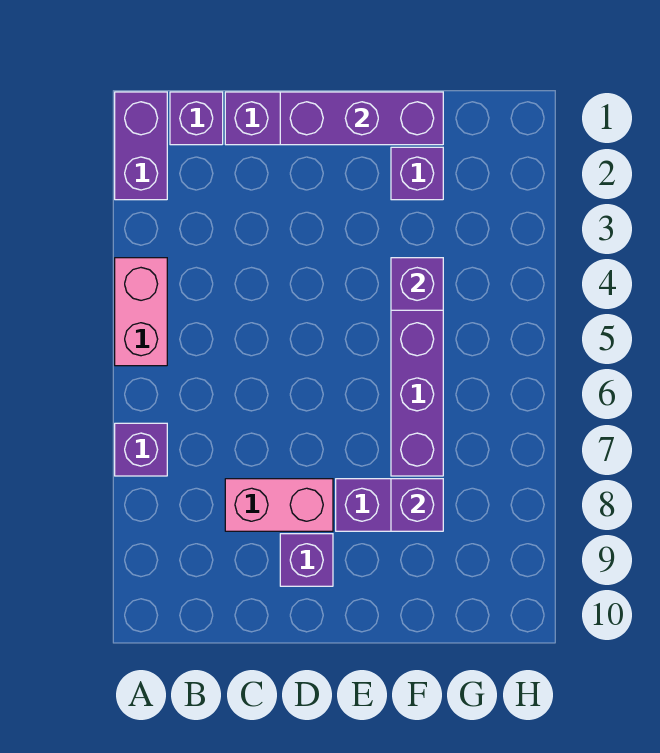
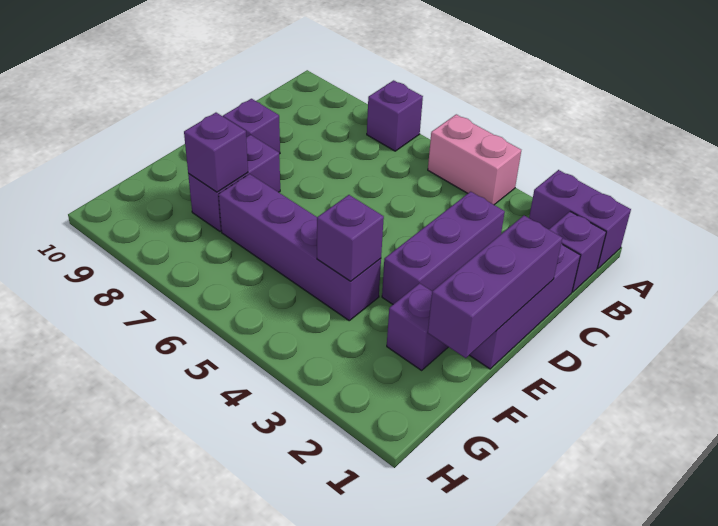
none -> purple 1x3 brick [382,192,505,304]
pink 1x2 brick [225,479,333,531] -> none

